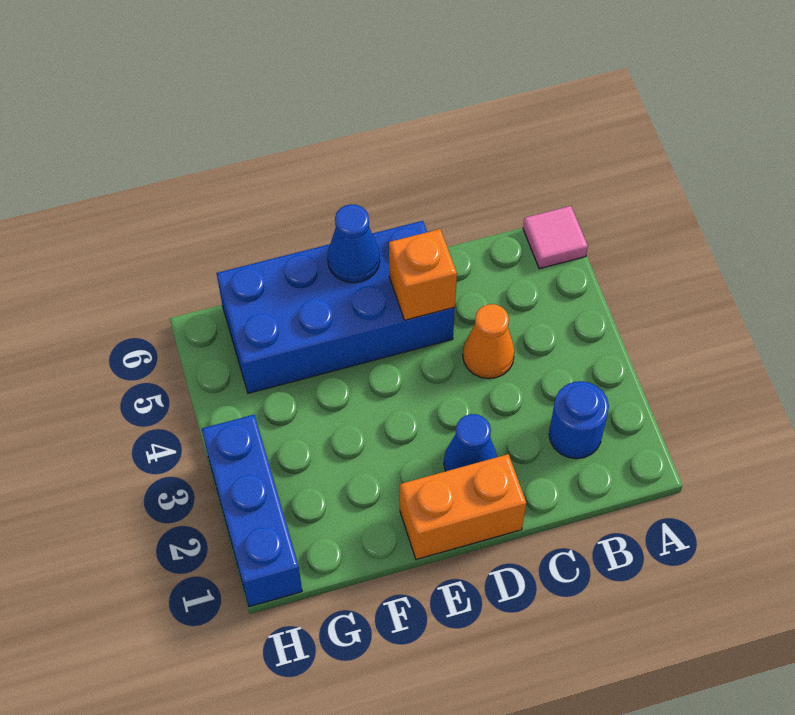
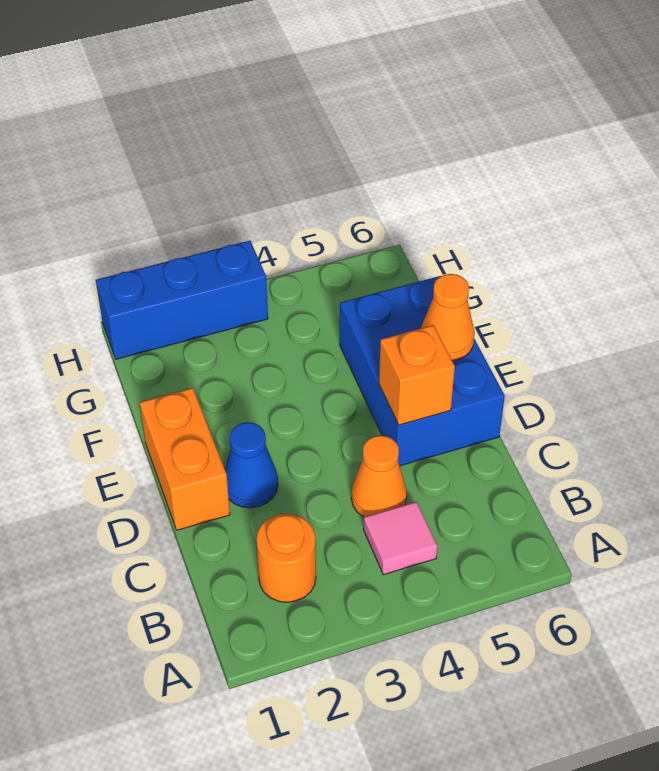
pink 1x1 tile [523,206,588,269] -> pink 1x1 tile moved to [364,502,437,575]
blue 1x1 round brick [549,381,609,459] -> orange 1x1 round brick [256,514,316,602]
blue 2x4 brick [217,221,455,393] -> blue 2x3 brick [340,276,505,466]
blue 1x1 cone [328,204,380,283] -> orange 1x1 cone [421,274,475,361]

